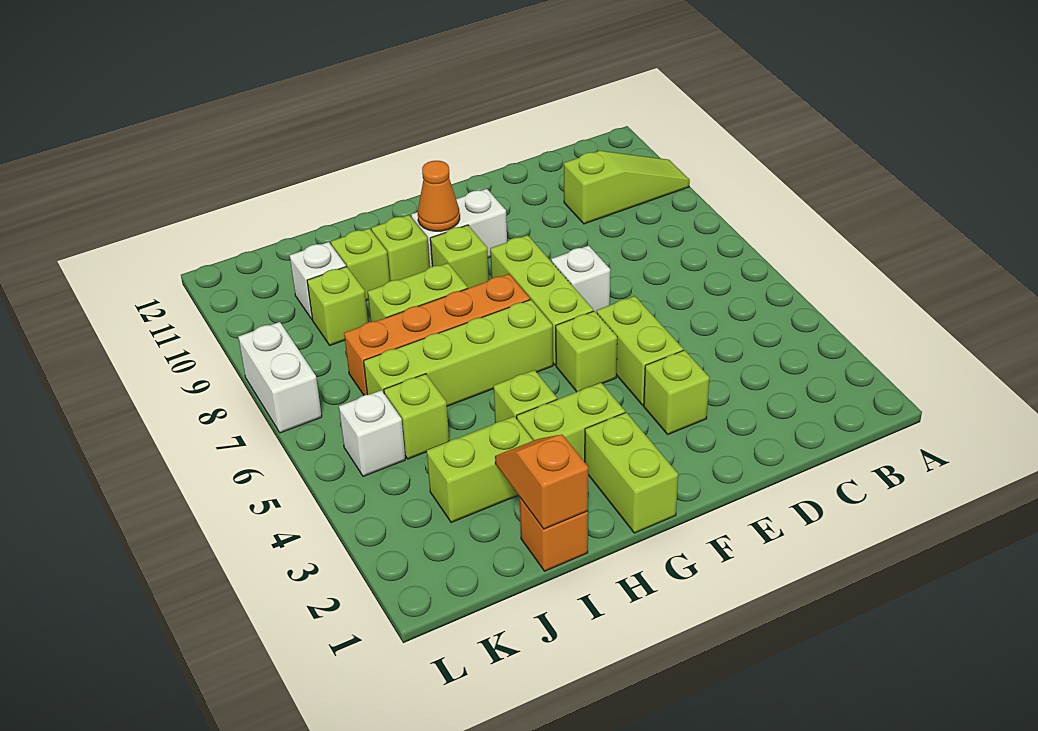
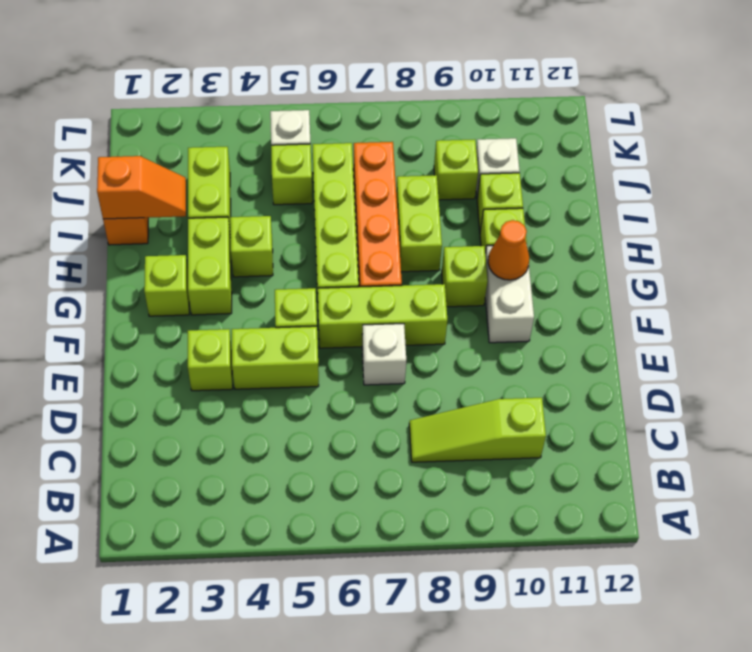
lime 1x3 slope [564,151,690,224] -> lime 1x3 slope turned to [409,398,546,462]
lime 1x2 brick [585,413,678,533] -> lime 1x1 brick [144,255,189,316]
white 1x2 brick [238,322,322,433] -> none

